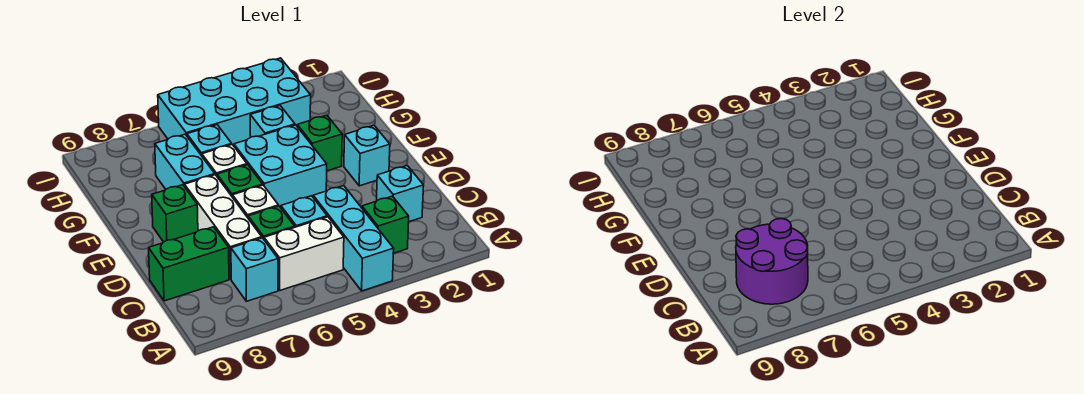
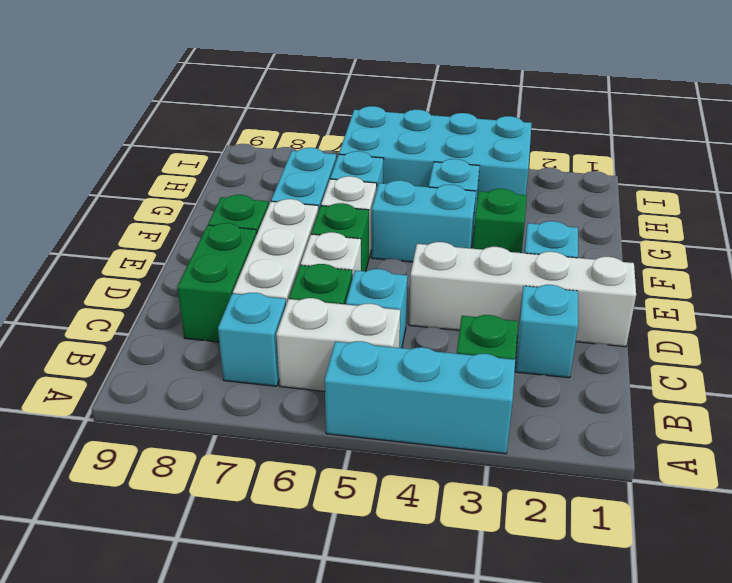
cyan 1x3 brick [313,186,394,291] -> cyan 1x3 brick turned to [325,341,515,454]
purple 2x2 round brick [736,218,808,304] -> none
green 1x2 brick [149,227,229,301] -> green 1x2 brick turned to [178,223,257,342]
none -> white 1x4 brick [409,242,636,347]
cyan 2x2 brick [234,125,327,208] -> cyan 1x2 brick [372,180,476,262]

